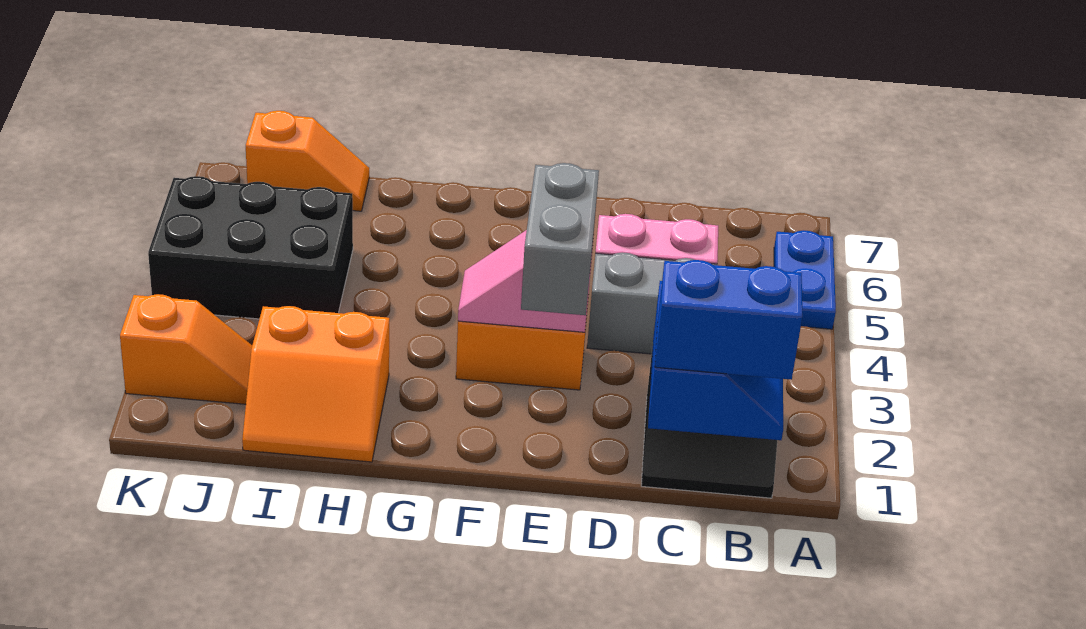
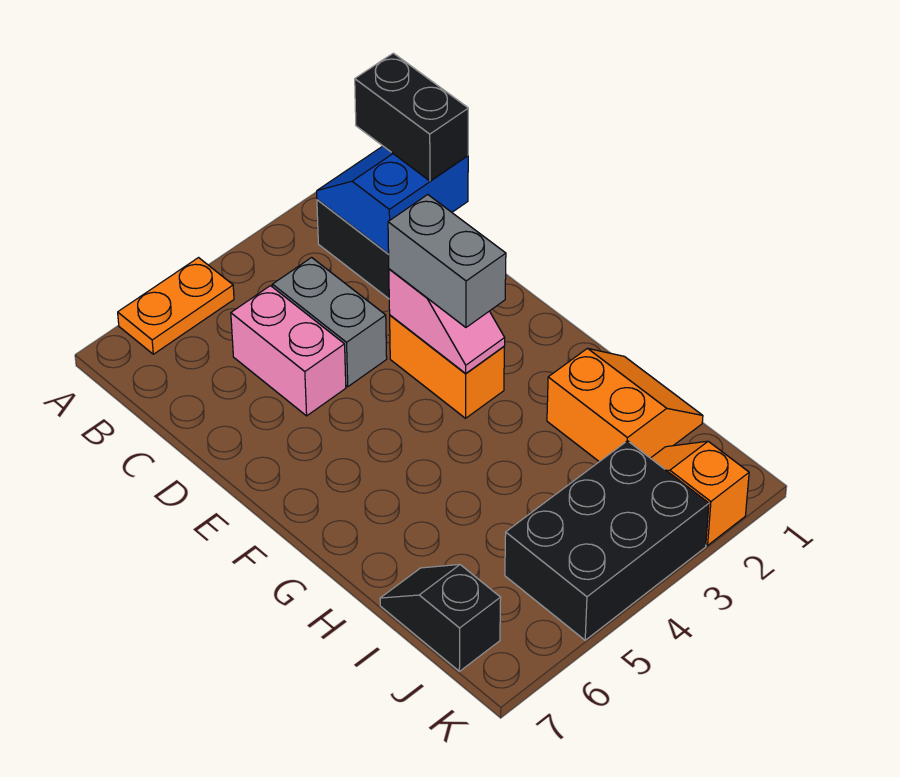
blue 1x2 plate [774,230,836,329] -> orange 1x2 plate [118,258,234,354]
blue 1x2 brick [655,260,802,380] -> black 1x2 brick [355,53,468,181]
grey 1x2 brick [521,163,599,315] -> grey 1x2 brick turned to [388,195,506,327]
black 2x3 brick [148,176,353,319] -> black 2x3 brick turned to [505,441,709,640]
orange 1x2 slope [246,111,369,211] -> black 1x2 slope [380,564,501,671]

